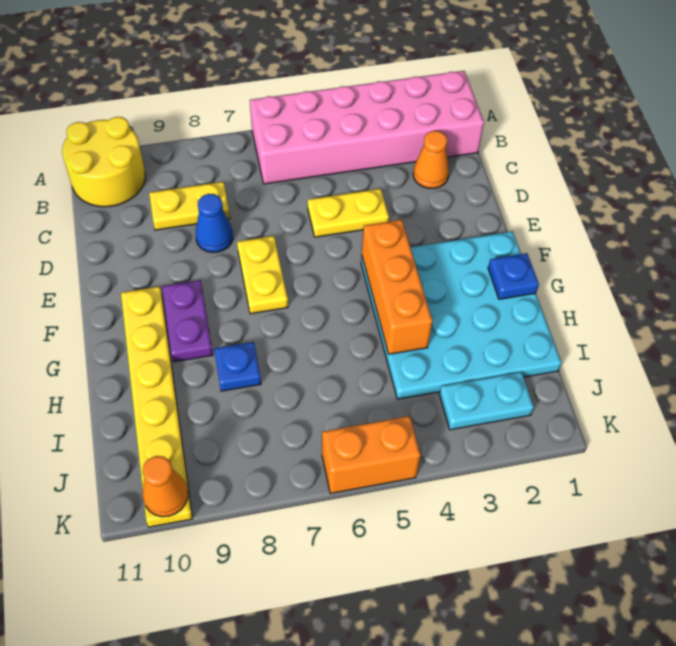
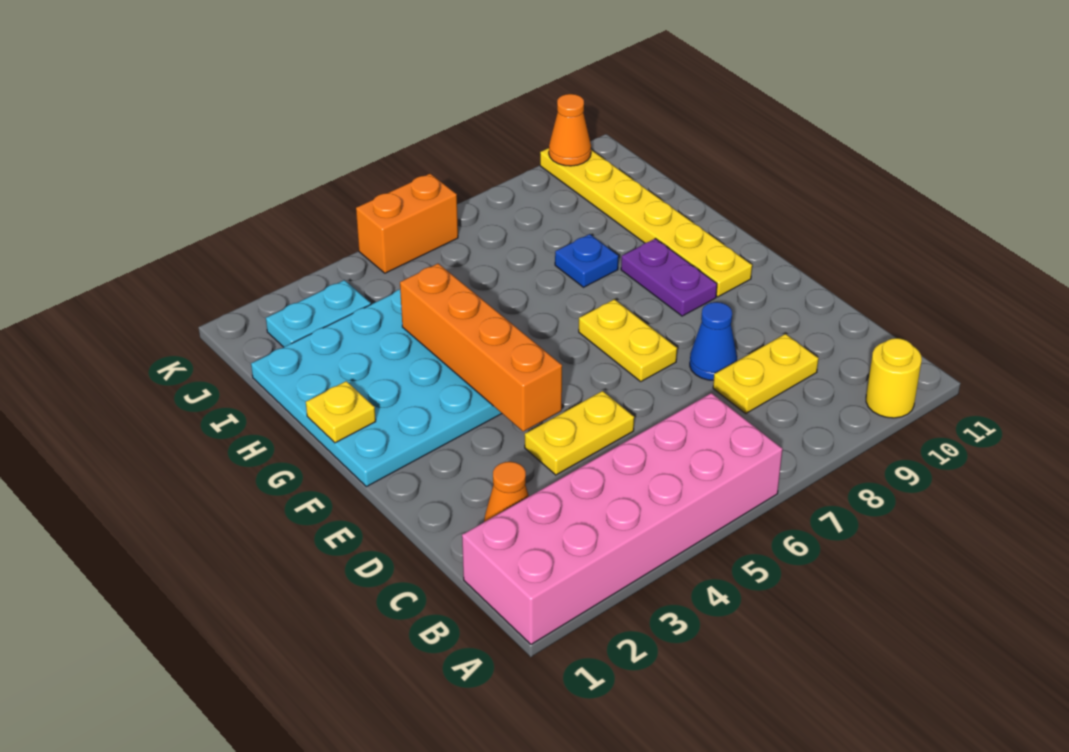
yellow 2x2 round brick [62,117,145,207] -> yellow 1x1 round brick [866,338,922,418]
orange 1x3 brick [362,220,433,354] -> orange 1x4 brick [400,264,562,431]
blue 1x1 plate [488,253,539,299] -> yellow 1x1 plate [306,381,376,443]

